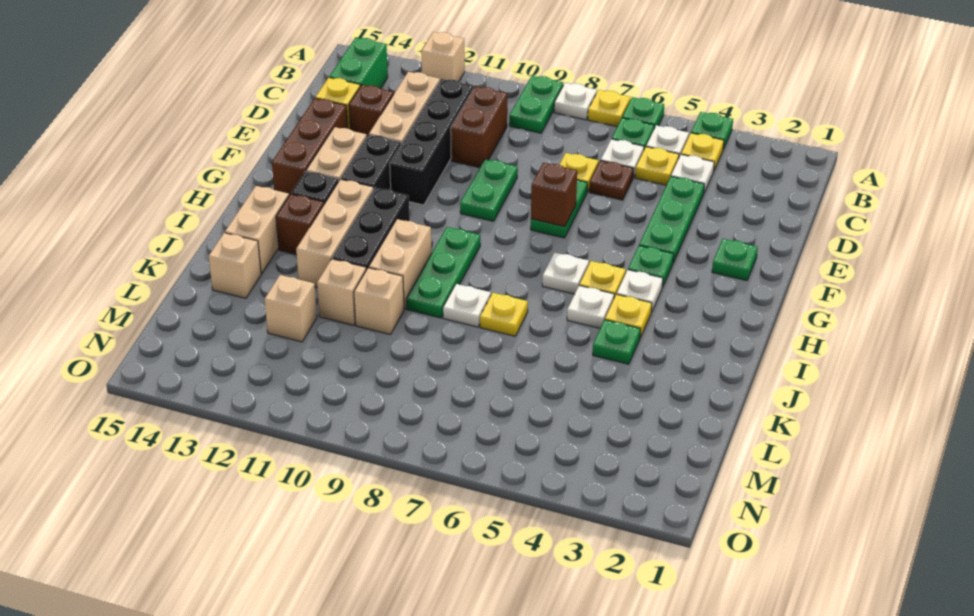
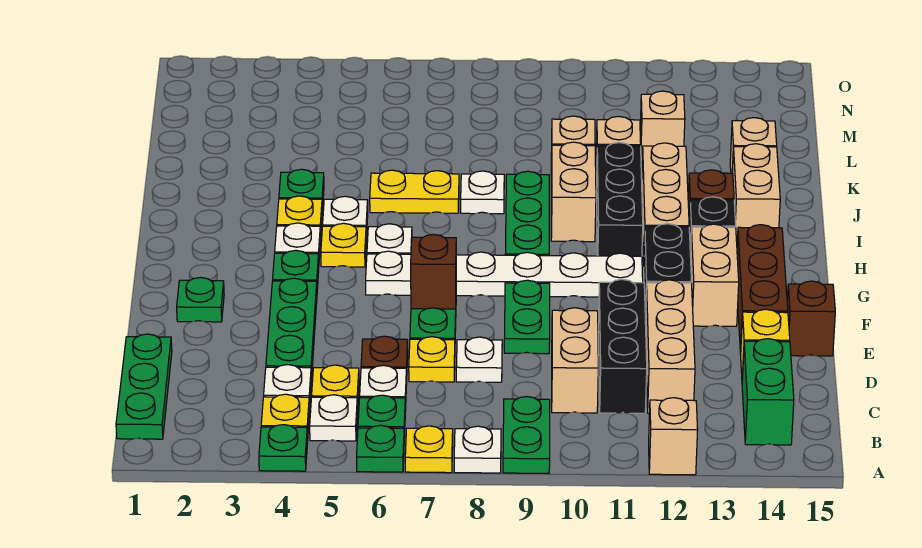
none -> green 1x3 plate [116,334,172,439]
brown 1x2 brick [451,86,507,168] -> tan 1x2 brick [552,308,598,413]
black 1x4 brick [390,79,473,205] -> black 1x3 brick [598,279,647,413]
none -> white 1x1 plate [456,337,502,382]
brown 1x1 brick [349,85,394,136] -> brown 1x1 brick moved to [787,281,835,356]
none -> white 1x6 plate [366,251,643,297]
yellow 1x1 plate [480,293,528,336] -> yellow 1x2 plate [370,170,459,213]

